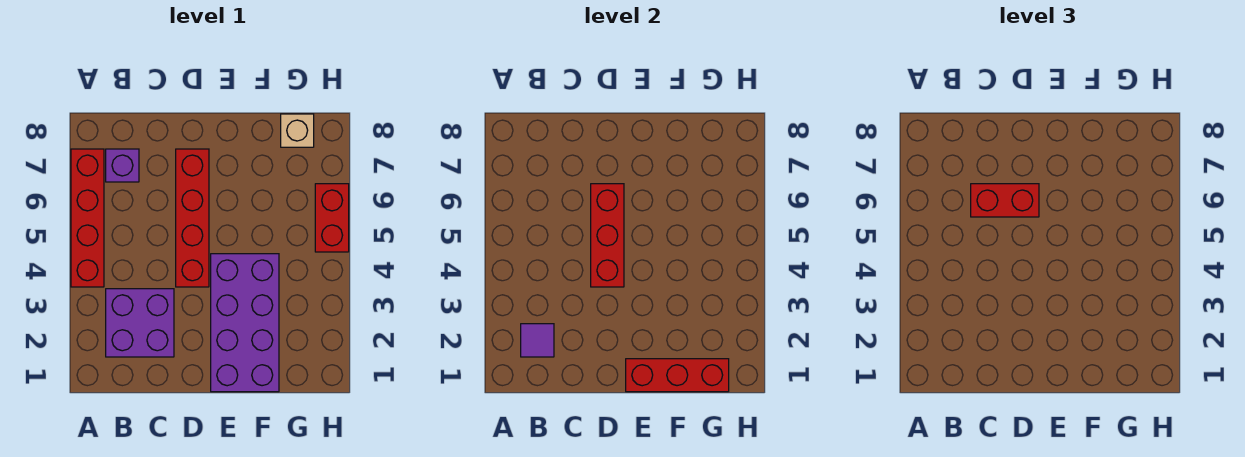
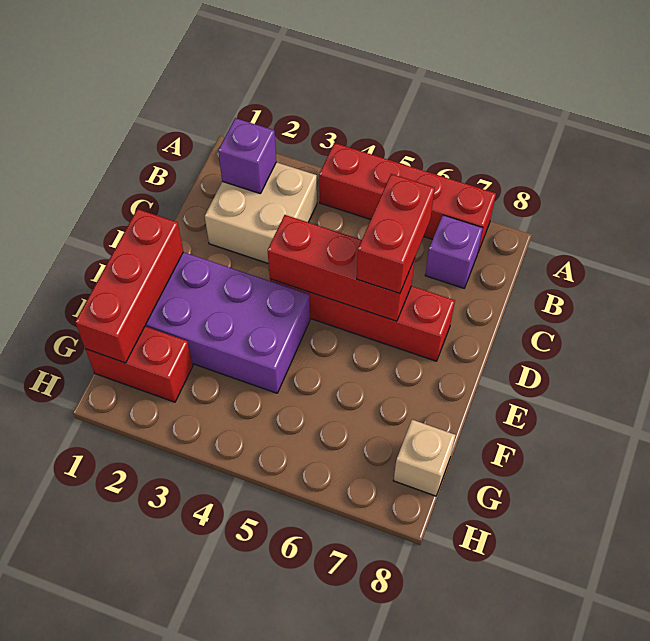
purple 2x2 brick [106,289,174,357] -> tan 2x2 brick [205,162,317,264]
purple 1x1 tile [521,324,554,357] -> purple 1x1 brick [218,118,276,194]
red 1x2 brick [315,184,349,252] -> red 1x2 brick moved to [85,326,193,402]

